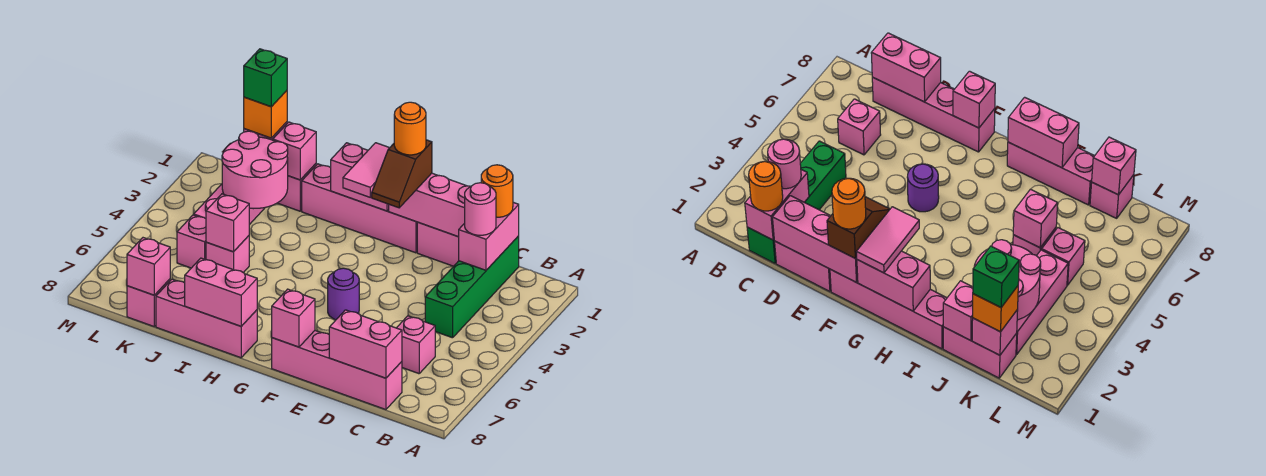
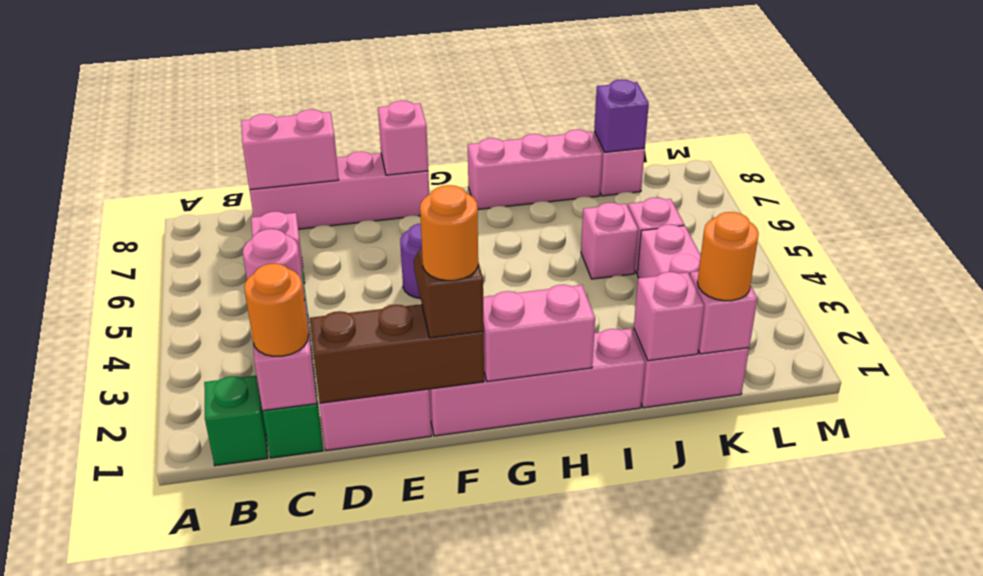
pink 1x3 brick [389,173,471,237] -> brown 1x3 brick [310,304,484,403]
pink 1x2 tile [343,143,389,197] -> none
pink 1x2 brick [185,258,257,326] -> none
pink 2x2 round brick [222,131,288,209] -> none
pink 1x1 brick [206,194,249,252] -> none
orange 1x1 brick [244,91,287,138] -> orange 1x1 round brick [697,212,759,301]
green 1x1 brick [244,49,287,107] -> green 1x1 brick moved to [204,375,268,466]
pink 1x1 brick [127,238,170,295] -> purple 1x1 brick [594,79,649,152]

